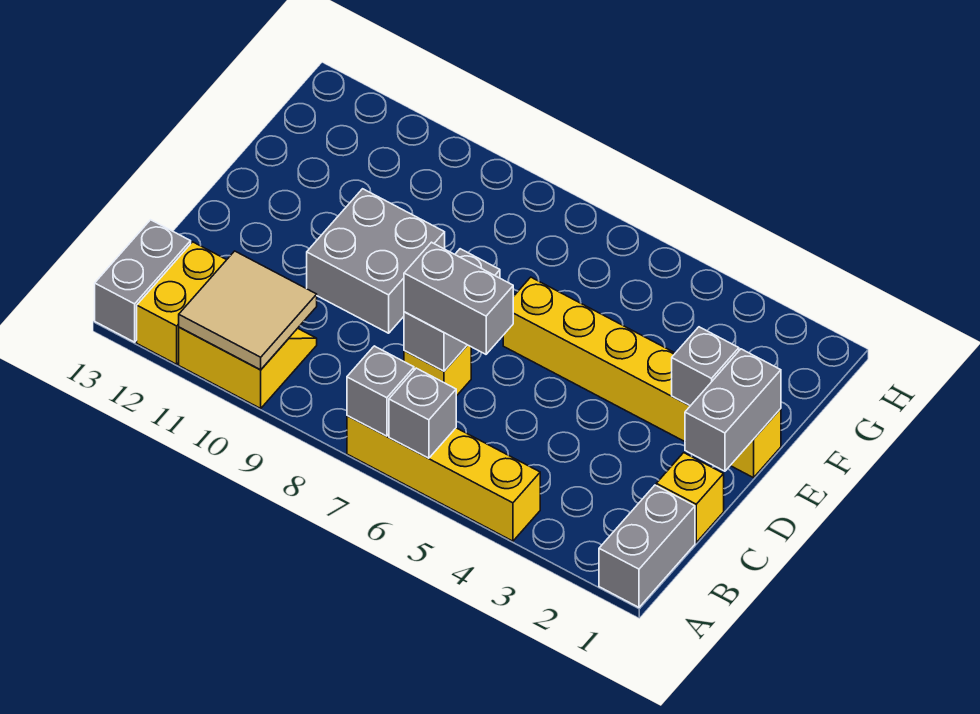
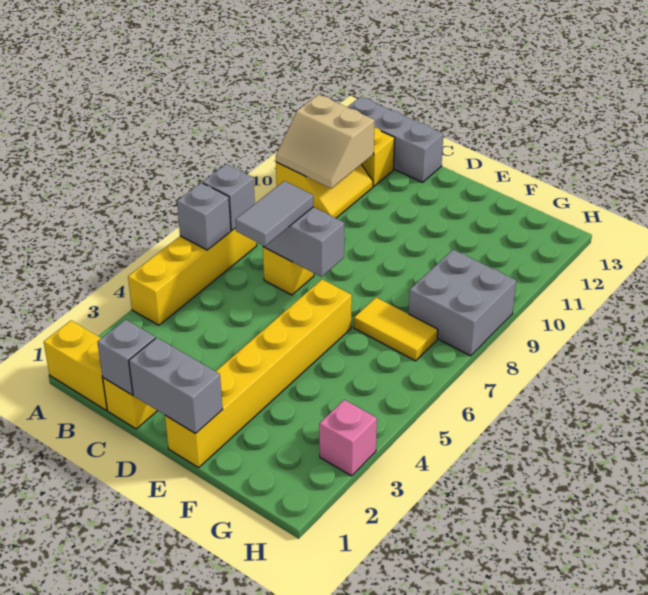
grey 1x2 brick [599,485,695,607] -> yellow 1x2 brick [44,320,107,410]
tan 2x2 tile [179,251,317,370] -> tan 2x2 slope [276,95,375,188]
grey 1x2 brick [95,220,191,342] -> grey 1x3 brick [348,97,443,182]
grey 1x2 brick [404,242,513,354] -> grey 1x2 tile [235,181,313,246]
grey 2x2 brick [307,189,445,333] -> grey 2x2 brick moved to [408,250,516,356]
grey 1x1 brick [672,327,739,406] -> grey 1x1 brick moved to [97,320,155,395]
none -> yellow 1x2 tile [354,298,438,361]
none -> pink 1x1 brick [319,400,377,476]

